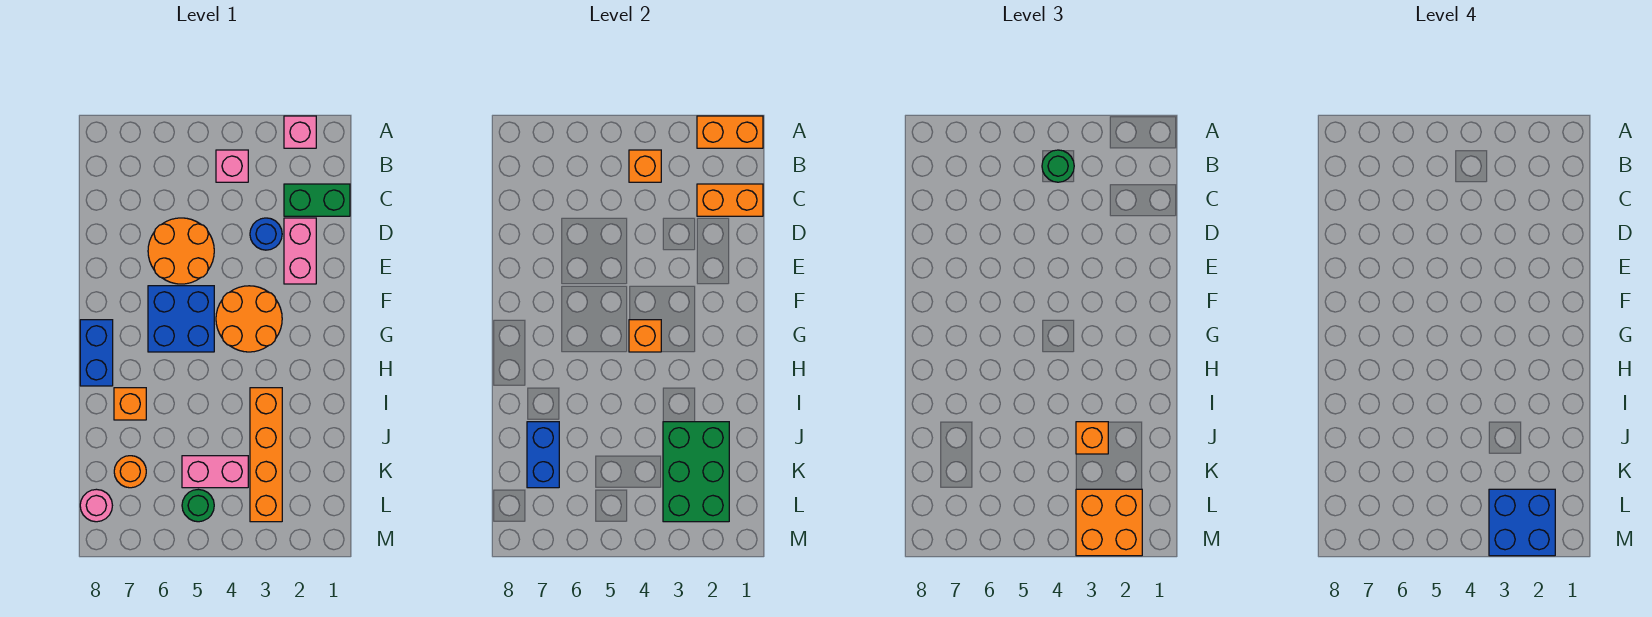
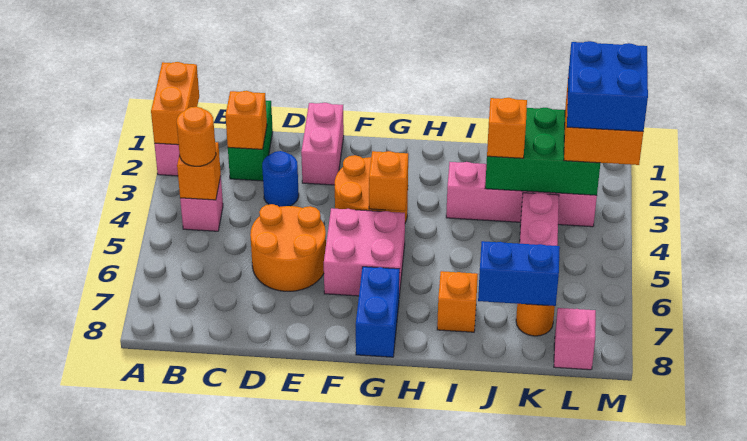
green 1x1 round brick [1042,150,1074,182] -> orange 1x1 round brick [177,107,216,166]
orange 1x2 brick [697,184,763,216] -> orange 1x1 brick [225,91,267,149]
pink 1x2 brick [284,218,316,284] -> pink 1x2 brick turned to [301,103,344,185]
blue 2x2 brick [148,286,214,352] -> pink 2x2 brick [324,208,405,296]
blue 1x2 brick [80,320,113,386] -> blue 1x2 brick turned to [356,267,400,357]
orange 1x4 brick [250,388,282,522] -> pink 1x4 brick [446,162,597,227]
green 1x1 round brick [182,489,214,522] -> none
pink 1x1 round brick [80,489,112,522] -> pink 1x1 brick [554,308,596,370]

